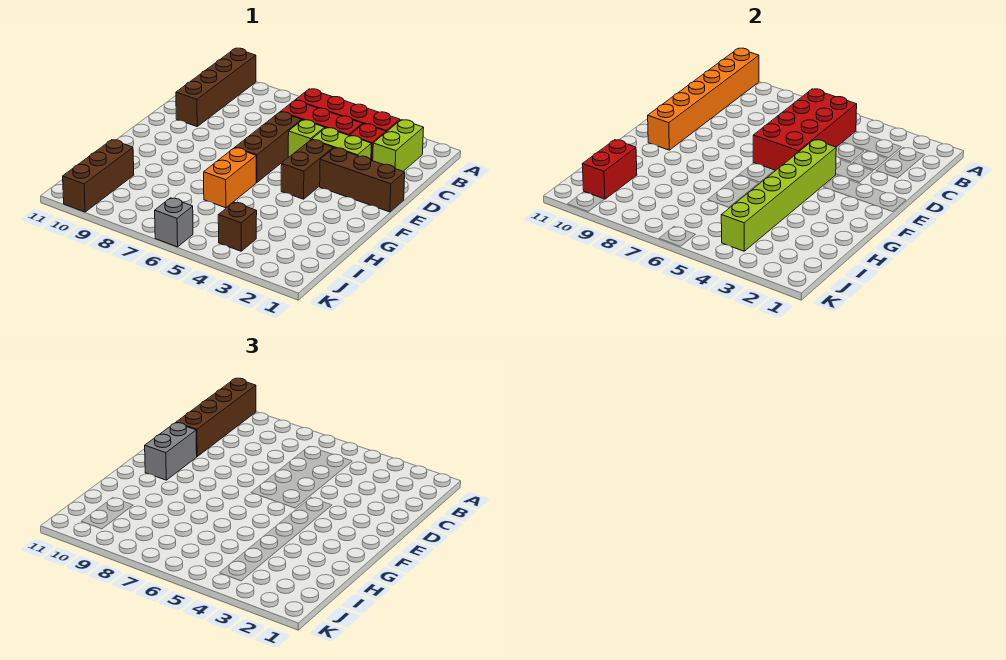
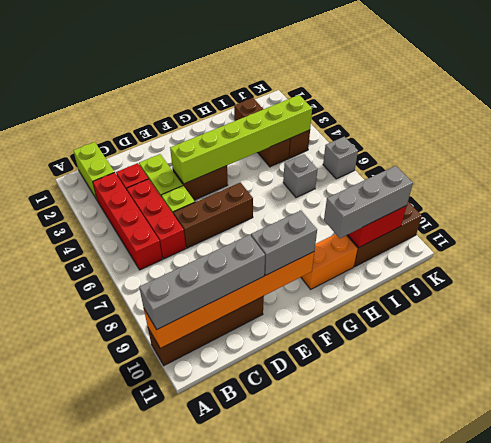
brown 1x4 brick [176,378,256,456] -> grey 1x4 brick [139,235,265,329]
lime 1x2 brick [373,120,424,171] -> lime 1x2 brick turned to [73,142,115,199]
red 2x4 brick [753,89,857,171] -> none
brown 1x3 brick [320,148,405,212] -> brown 1x3 brick moved to [234,98,290,167]
orange 1x2 brick [204,148,256,208] -> orange 1x2 brick moved to [301,234,357,289]
none -> grey 1x3 brick [324,166,413,238]
none -> grey 1x1 brick [283,154,318,197]

